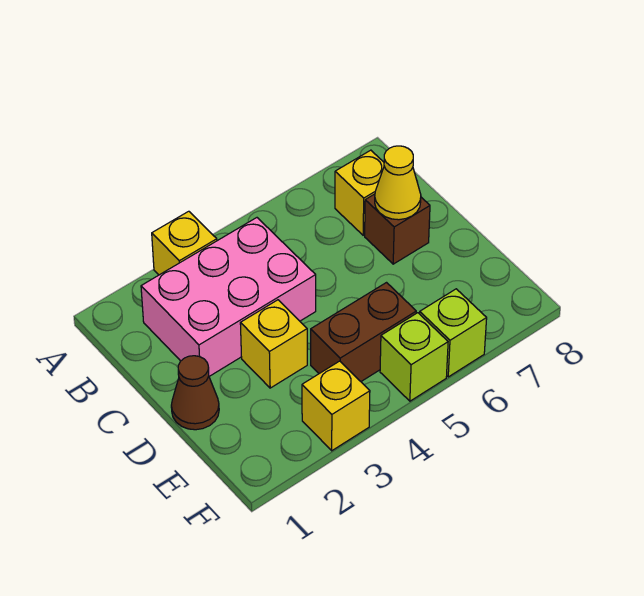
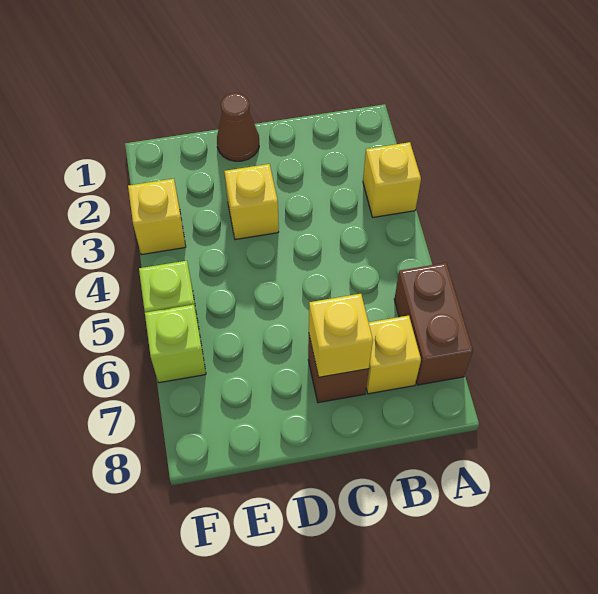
pink 2x3 brick [141,218,316,376] -> none
yellow 1x1 cone [375,146,421,220] -> yellow 1x1 brick [309,294,373,377]
brown 1x2 brick [311,283,416,381] -> brown 1x2 brick moved to [394,263,473,385]

